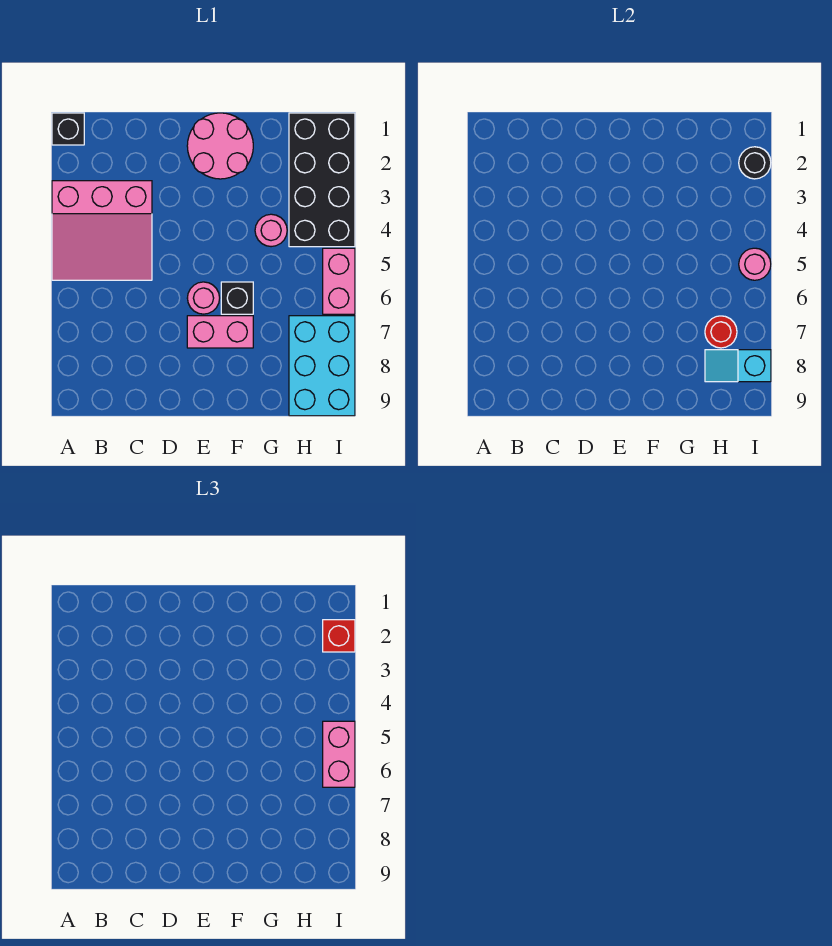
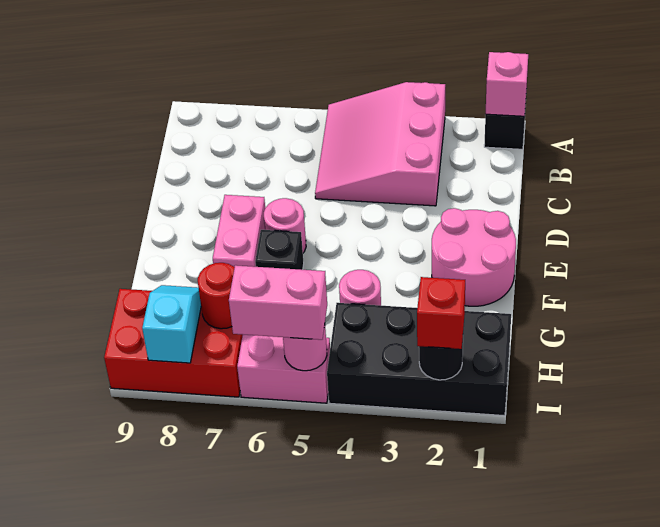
none -> pink 1x1 brick [486,52,528,116]
cyan 2x3 brick [289,316,355,416] -> red 2x3 brick [104,289,243,397]

